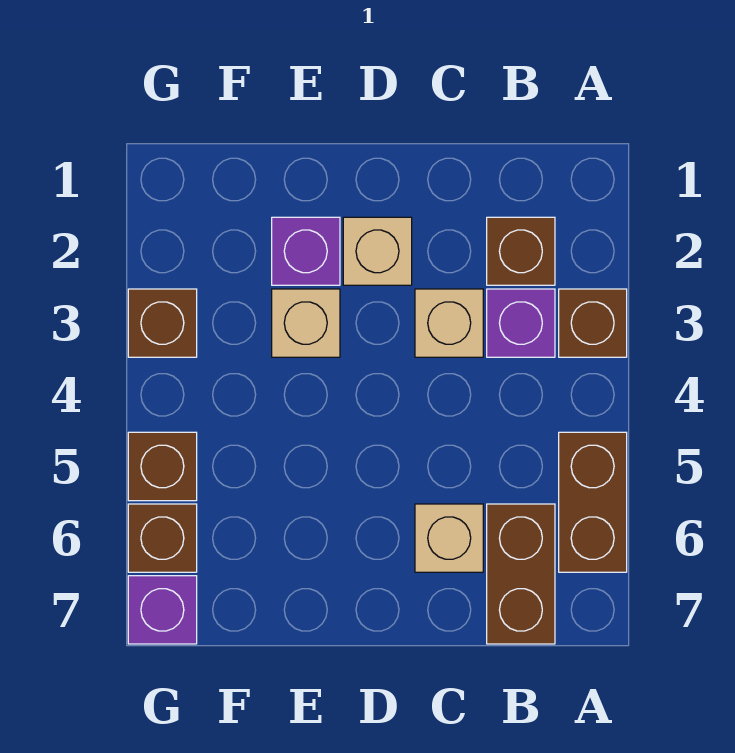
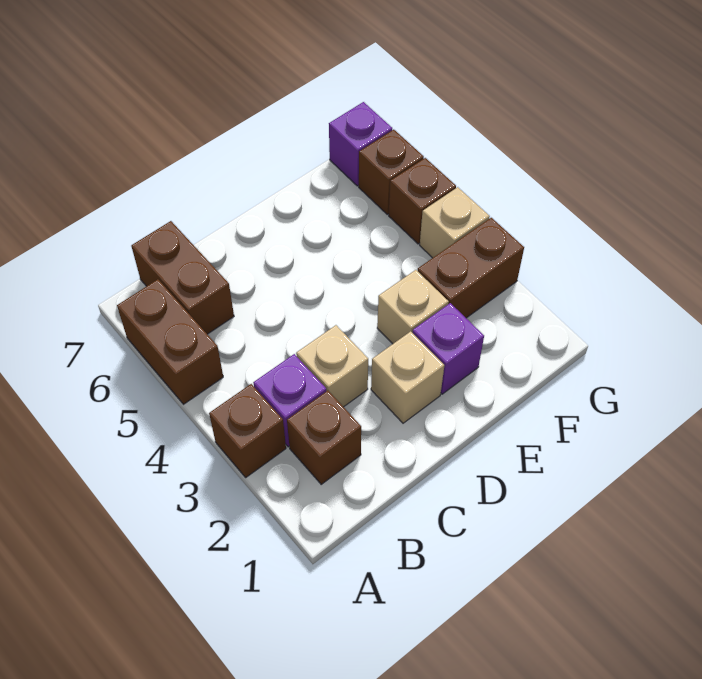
tan 1x1 brick [415,504,483,572] -> tan 1x1 brick moved to [420,187,490,258]
brown 1x1 brick [128,289,197,357] -> brown 1x2 brick [418,218,524,318]

